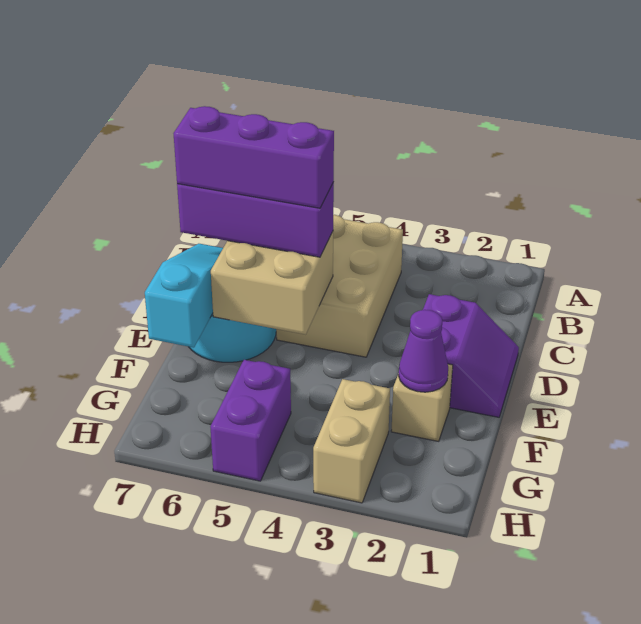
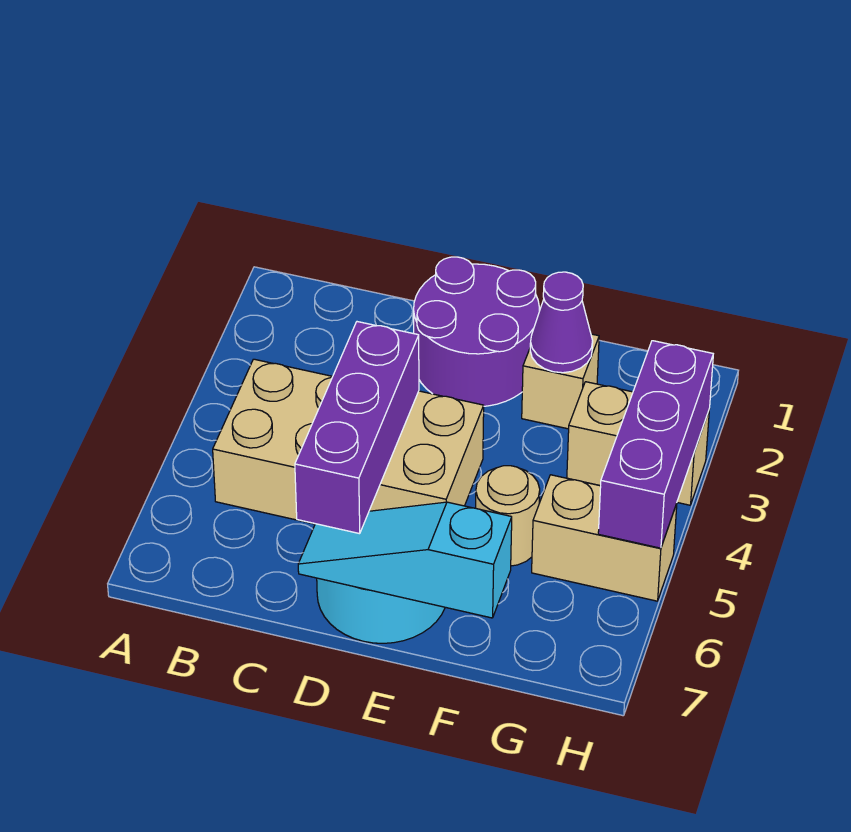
purple 2x2 slope [423,294,519,417] -> purple 2x2 round brick [414,257,539,406]
purple 1x3 brick [173,106,334,208] -> purple 1x3 brick moved to [598,341,713,548]
none -> tan 1x1 round brick [476,466,540,566]
purple 1x2 brick [210,360,291,481] -> tan 1x2 brick [532,475,677,601]

